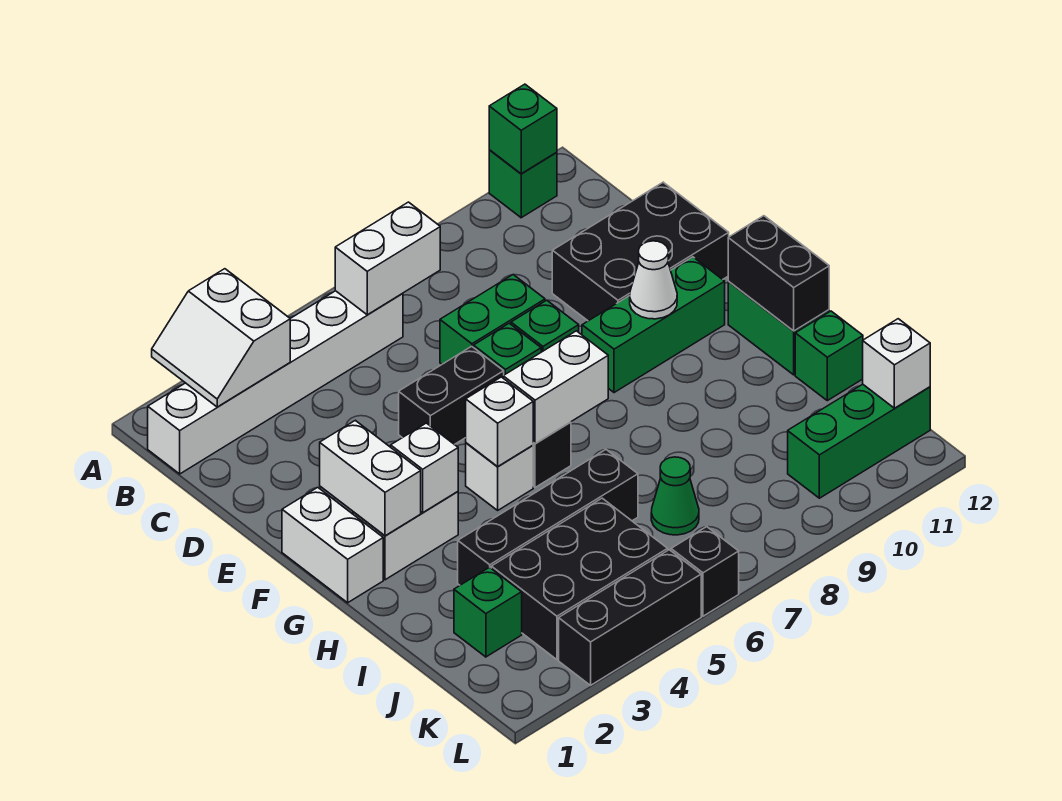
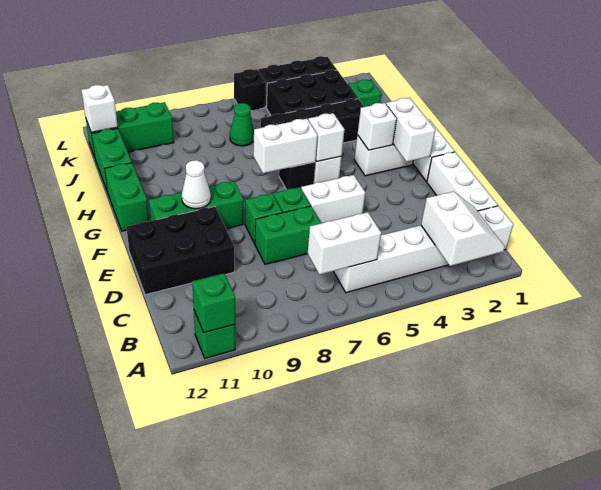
none -> white 1x3 brick [427,152,498,211]
black 1x2 brick [399,346,504,444] -> white 1x2 brick [301,175,365,223]
black 1x2 brick [728,216,829,331] -> none
green 1x1 brick [795,311,863,401] -> green 1x2 brick [92,129,132,192]

